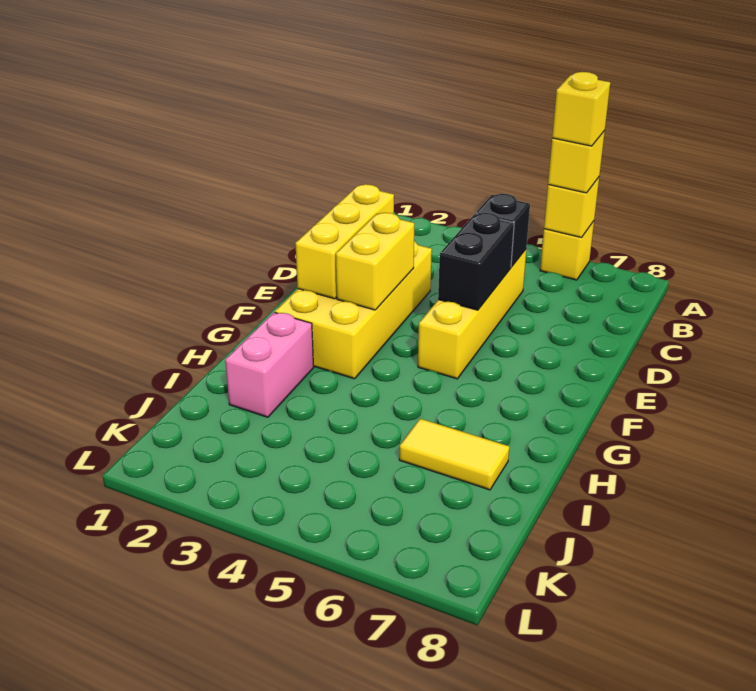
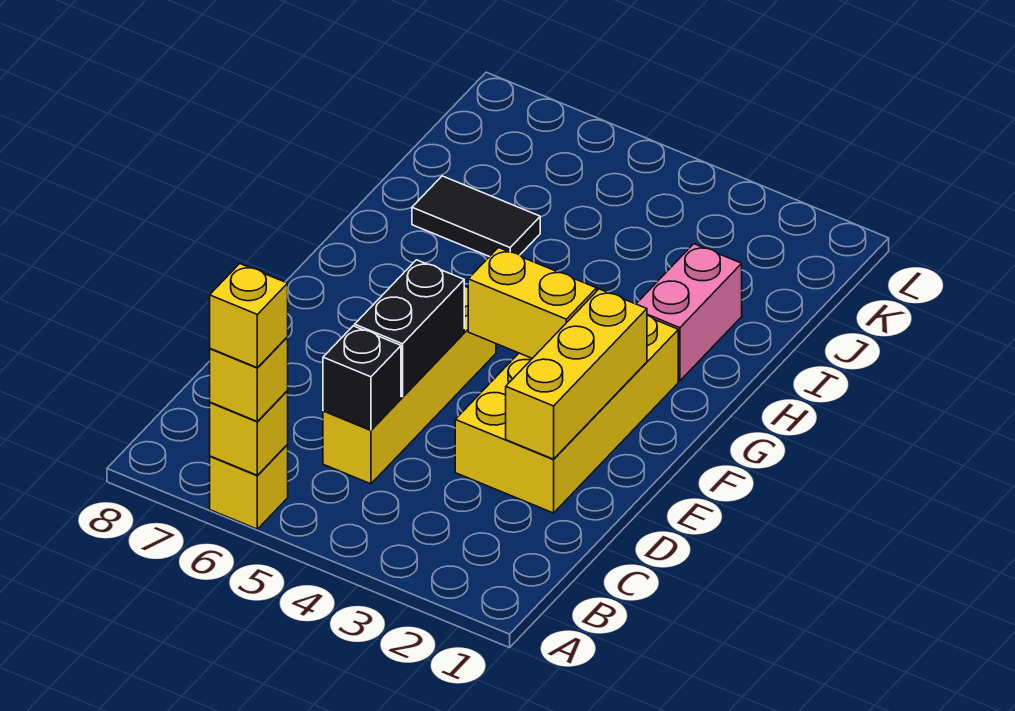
yellow 1x2 brick [336,213,414,310] -> yellow 1x2 brick turned to [468,248,597,358]
yellow 1x2 tile [399,419,509,490] -> black 1x2 tile [412,176,540,257]

